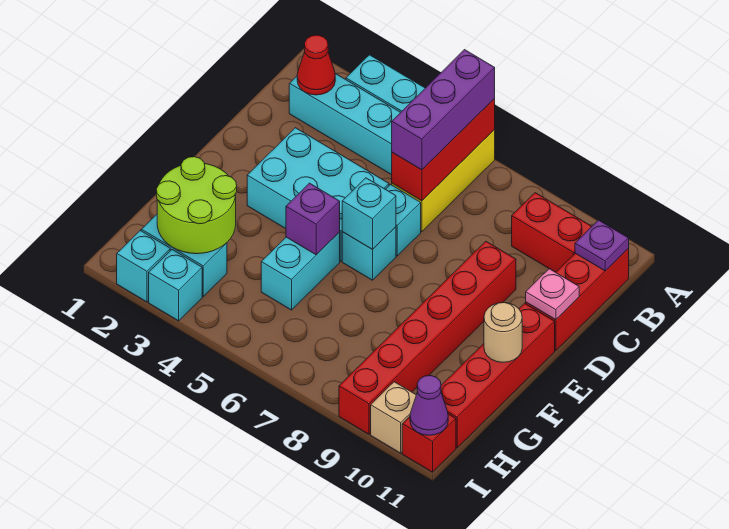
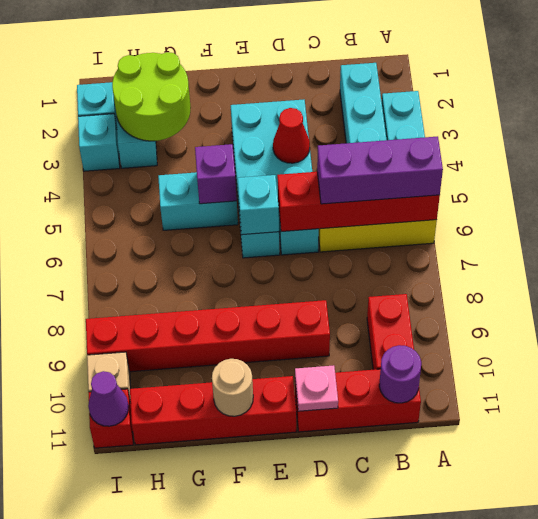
red 1x3 brick [392,99,495,201] -> red 1x4 brick [277,172,440,232]
red 1x1 cone [297,35,335,95] -> red 1x1 cone moved to [273,108,310,163]
purple 1x1 plate [575,220,629,271] -> purple 1x1 round brick [379,345,421,403]

